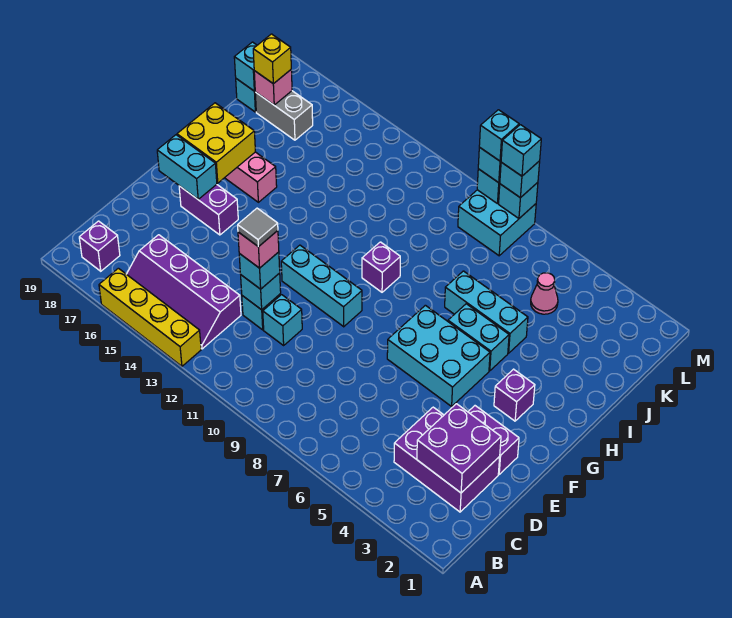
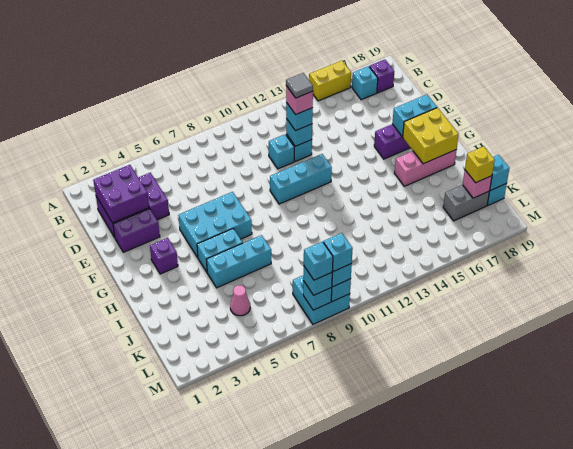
yellow 1x4 brick [99,268,201,366] -> yellow 1x2 brick [309,61,351,101]
purple 2x4 slope [127,235,241,349] -> none
none -> cyan 1x1 brick [352,66,378,100]
purple 1x1 brick [362,242,400,292] -> none

